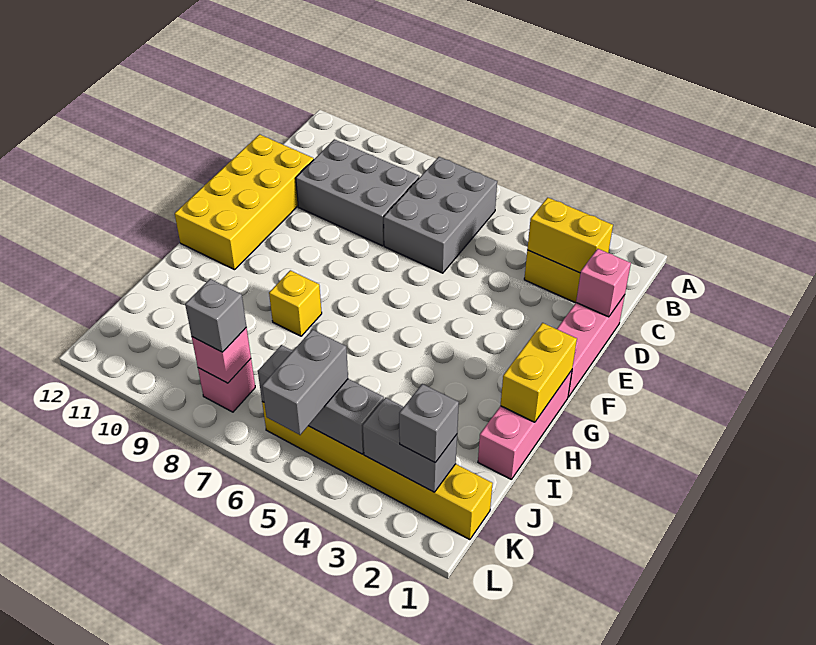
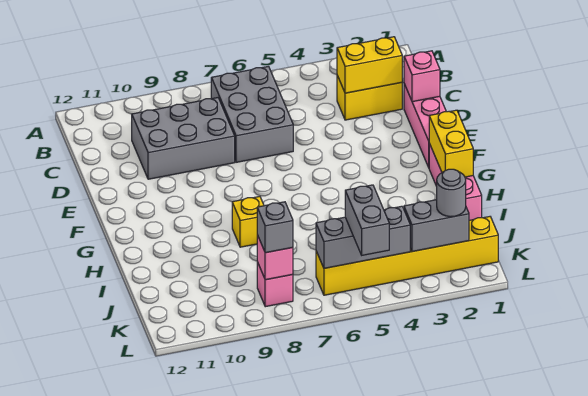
yellow 2x4 brick [175,135,314,270] -> none
grey 1x1 brick [399,384,459,462] -> grey 1x1 round brick [437,169,466,217]

